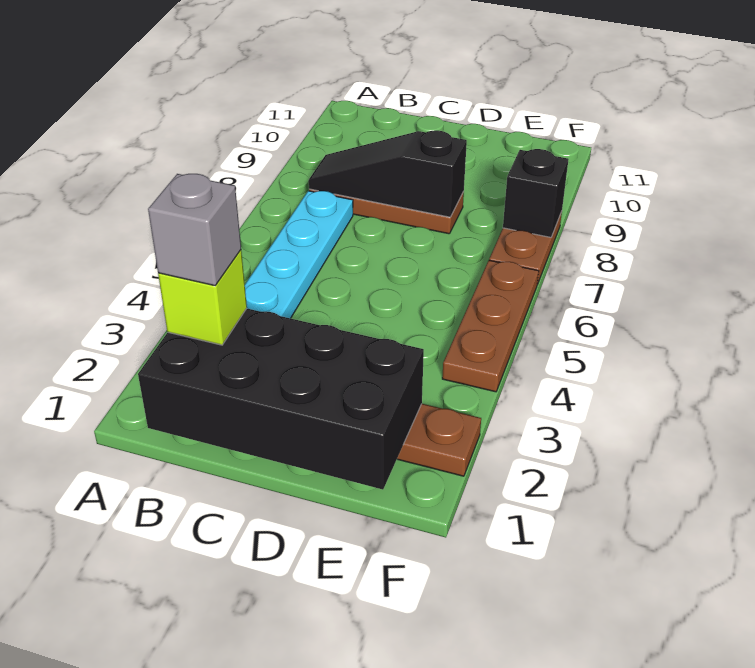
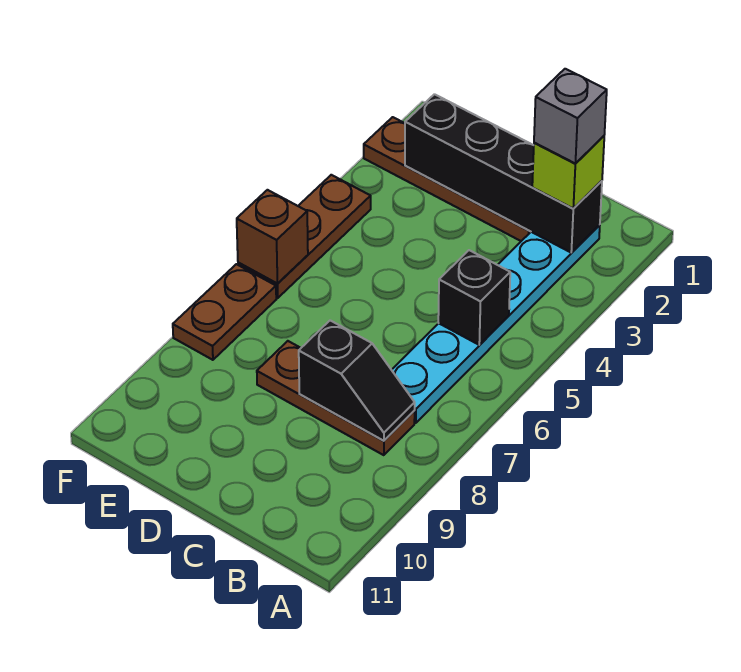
black 2x4 brick [138,308,424,490] -> black 1x4 brick [405,94,602,252]
black 1x3 slope [309,130,467,217] -> black 1x2 slope [299,320,415,441]
none -> brown 1x1 brick [237,190,308,284]
black 1x1 brick [503,149,568,237] -> black 1x1 brick moved to [438,250,510,345]

